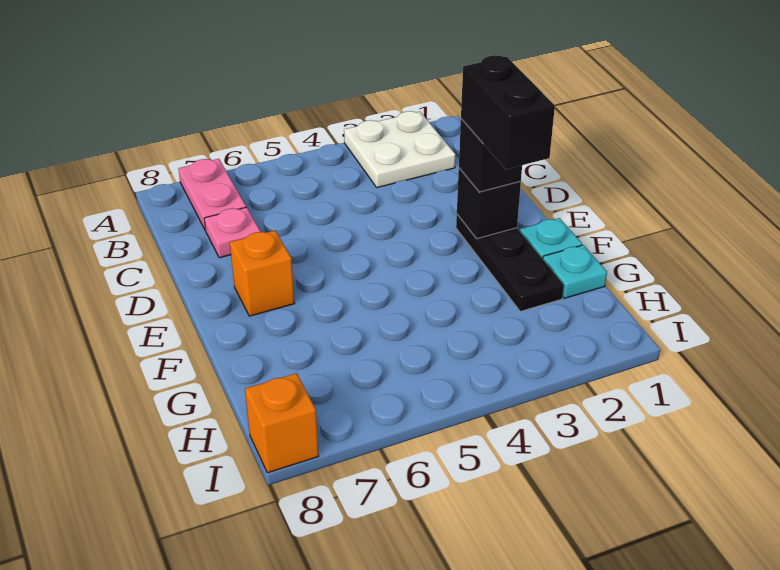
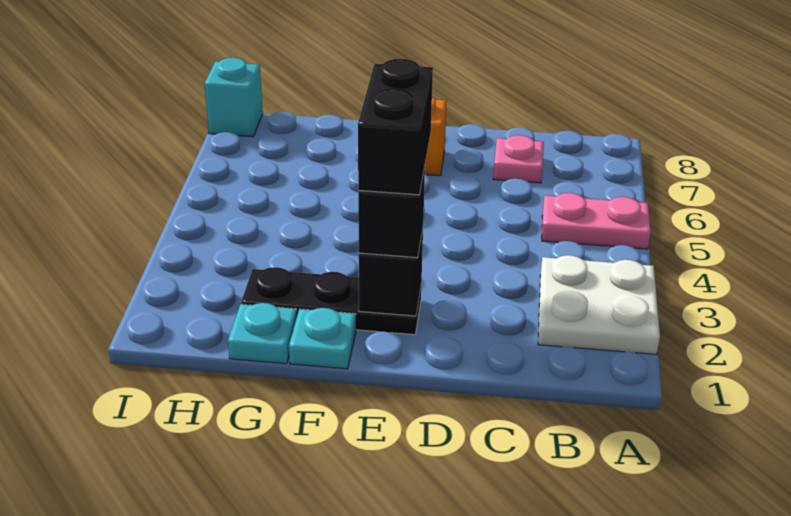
pink 1x2 plate [178,159,246,231] -> pink 1x2 plate moved to [542,193,651,249]
black 1x2 brick [461,55,555,169] -> black 1x2 brick turned to [358,59,433,195]
orange 1x1 brick [245,373,319,473] -> cyan 1x1 brick [204,58,263,137]

